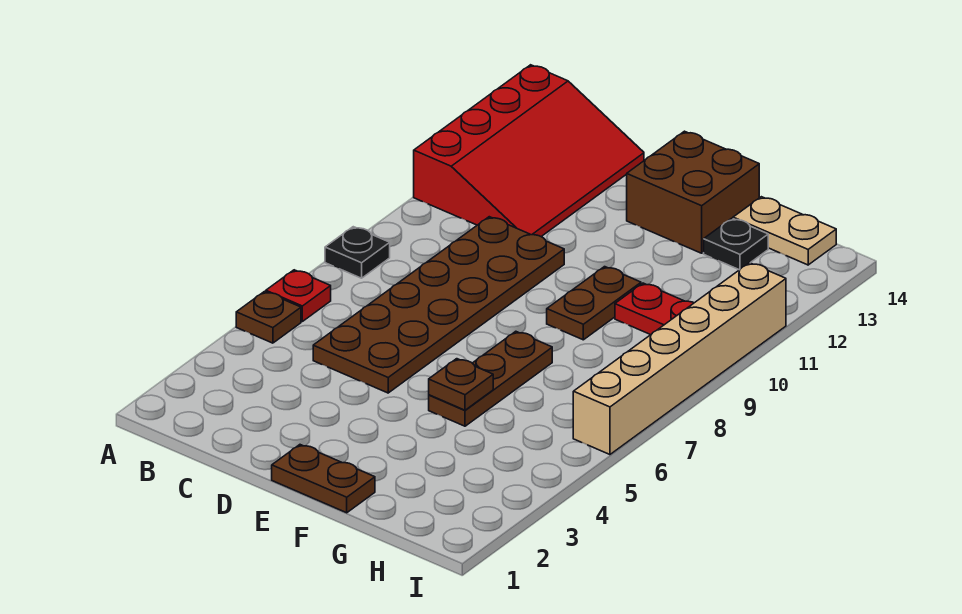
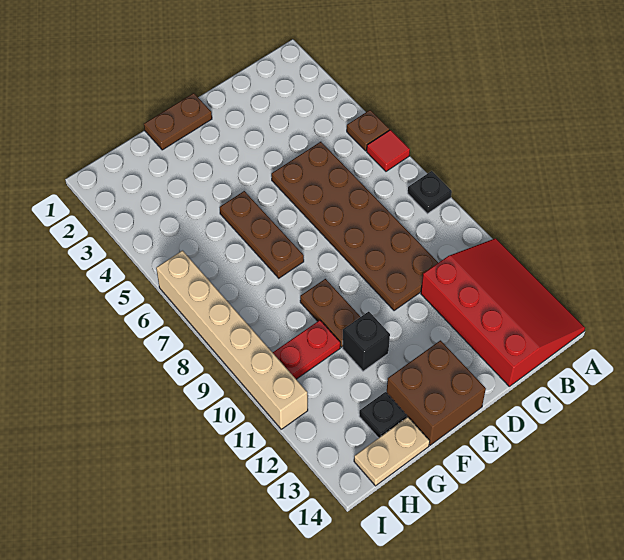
red 1x1 plate [266,270,331,321] -> red 1x1 tile [367,130,410,171]
red 3x4 slope [414,65,644,236] -> red 3x4 slope turned to [421,238,585,386]
brown 1x1 plate [429,359,493,410] -> none
none -> black 1x1 brick [342,312,390,371]

